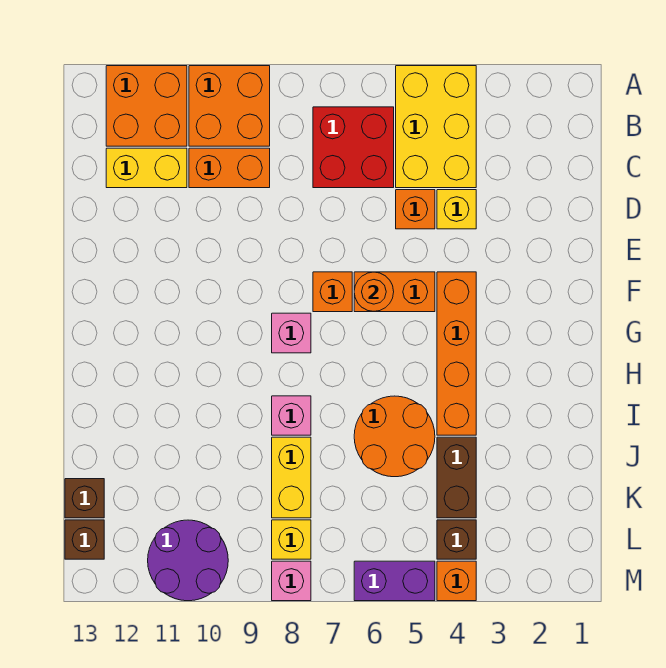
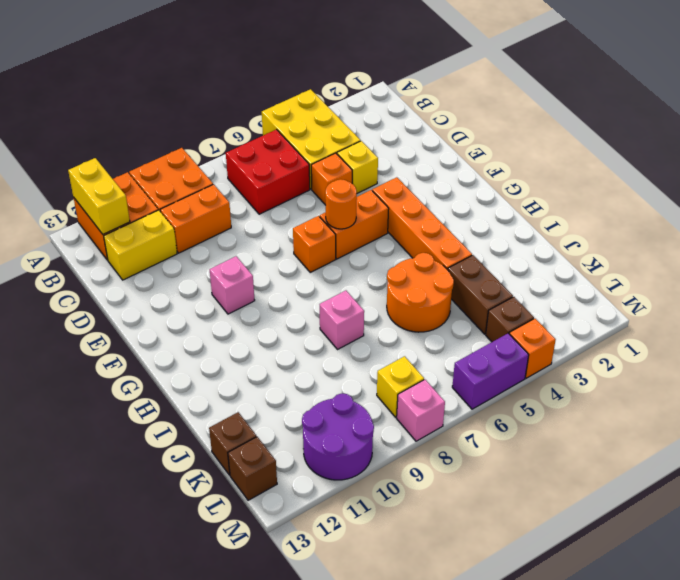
pink 1x1 brick [272,313,311,353] -> pink 1x1 brick moved to [210,256,255,314]
yellow 1x2 brick [272,437,311,518] -> yellow 1x2 brick moved to [68,158,130,234]

